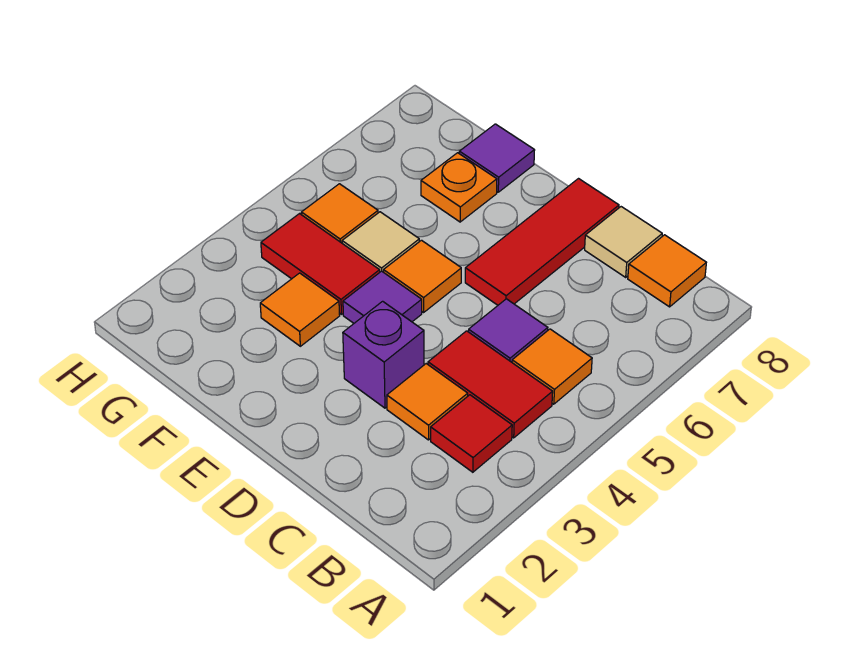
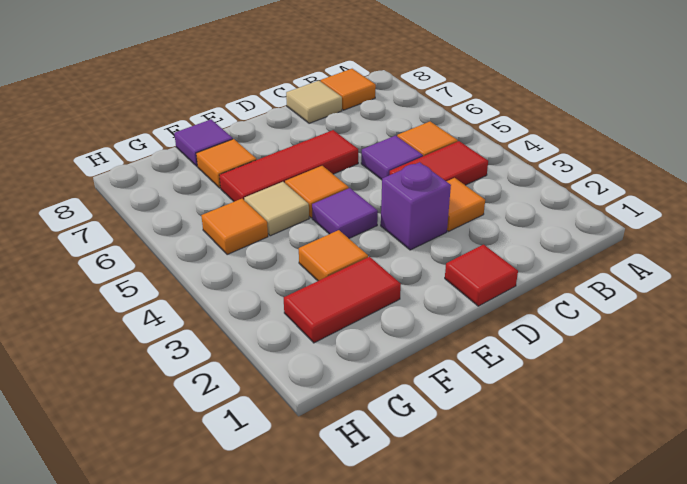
red 1x1 tile [431,395,512,472] -> red 1x1 tile moved to [445,245,518,306]
red 1x3 tile [465,179,619,305] -> red 1x3 tile turned to [220,130,358,202]
red 1x2 tile [261,214,380,314] -> red 1x2 tile moved to [284,257,401,343]
orange 1x1 plate [421,153,497,222] -> orange 1x1 tile [196,139,257,188]

